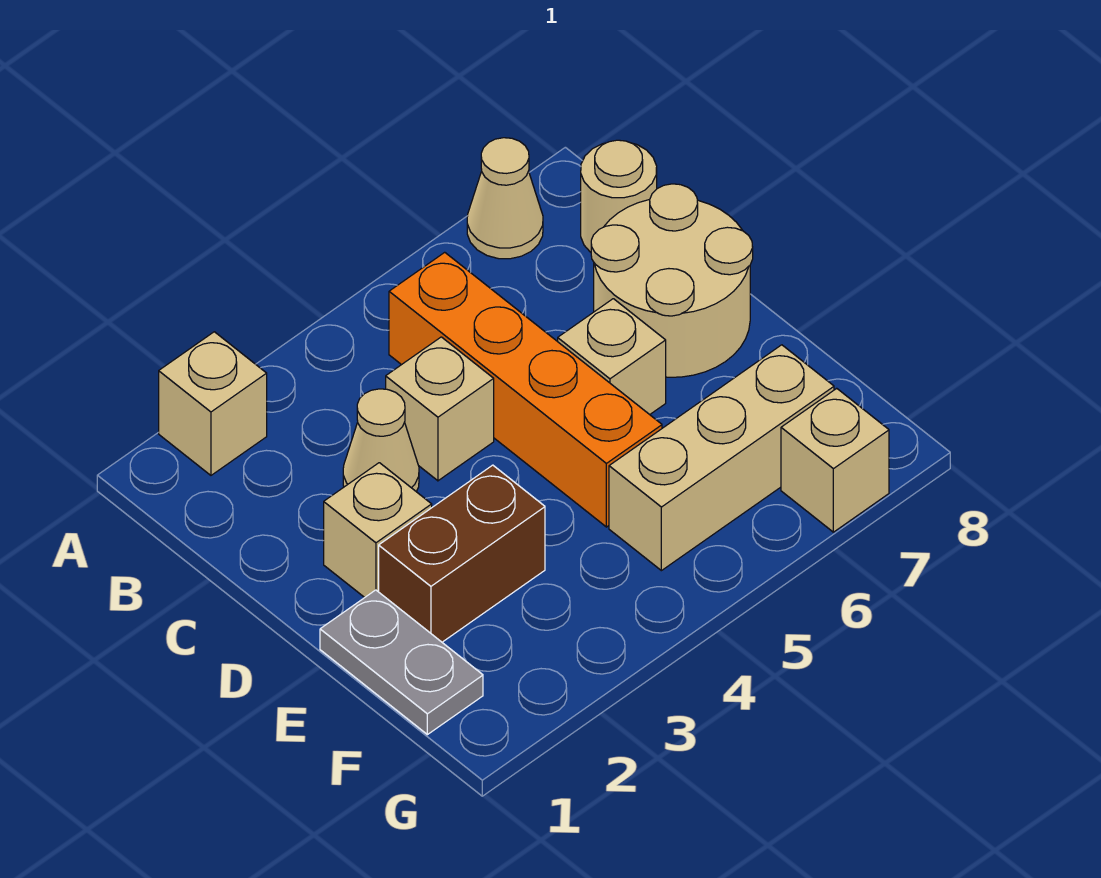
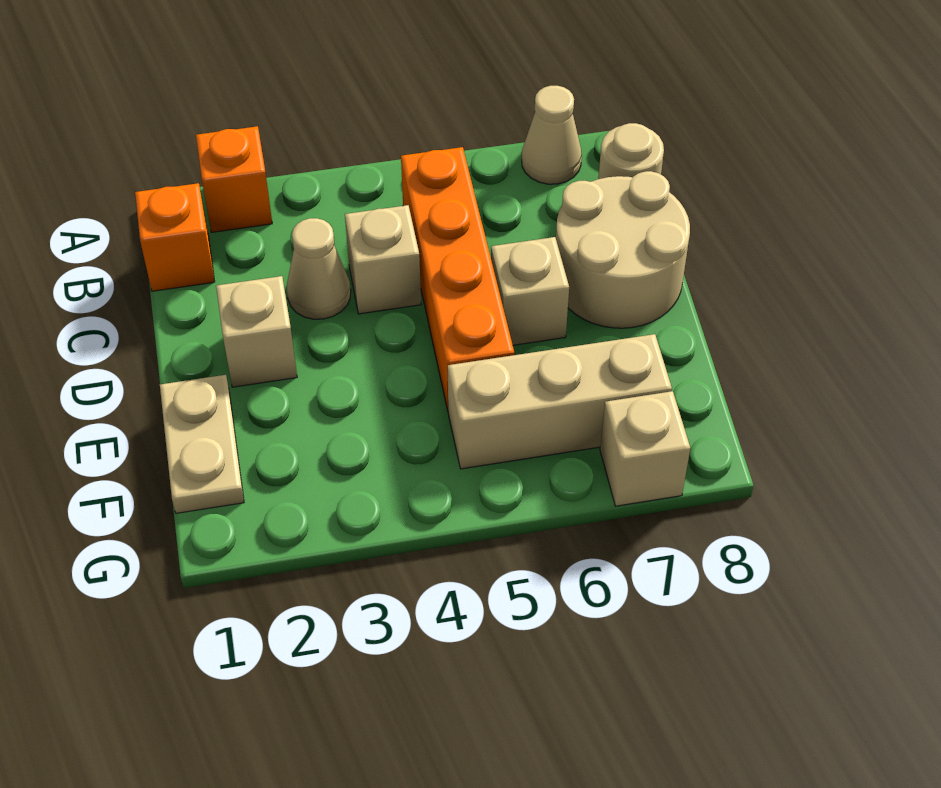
tan 1x1 brick [159,332,267,475] -> orange 1x1 brick [196,126,272,232]
none -> orange 1x1 brick [135,183,215,291]
grey 1x2 plate [320,590,483,735] -> tan 1x2 plate [160,375,244,513]
brown 1x2 brick [379,465,545,642] -> none

